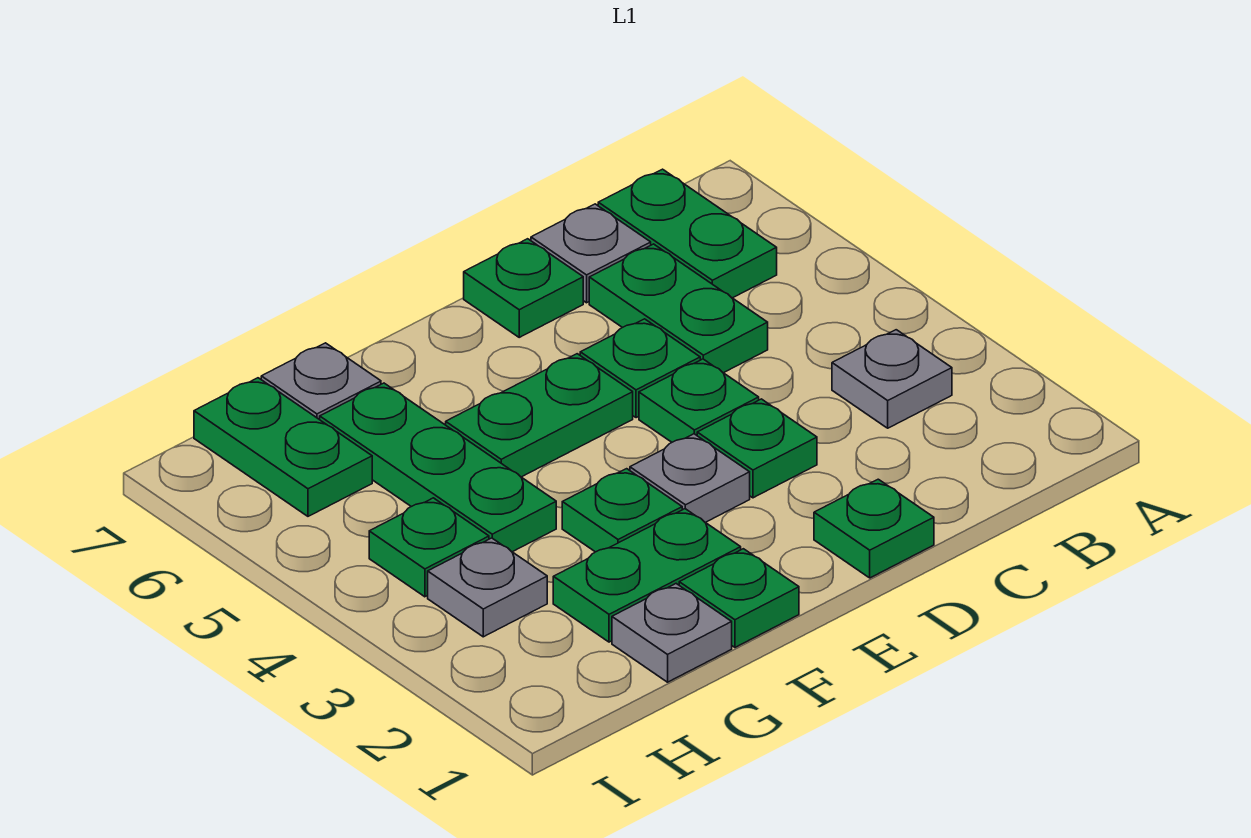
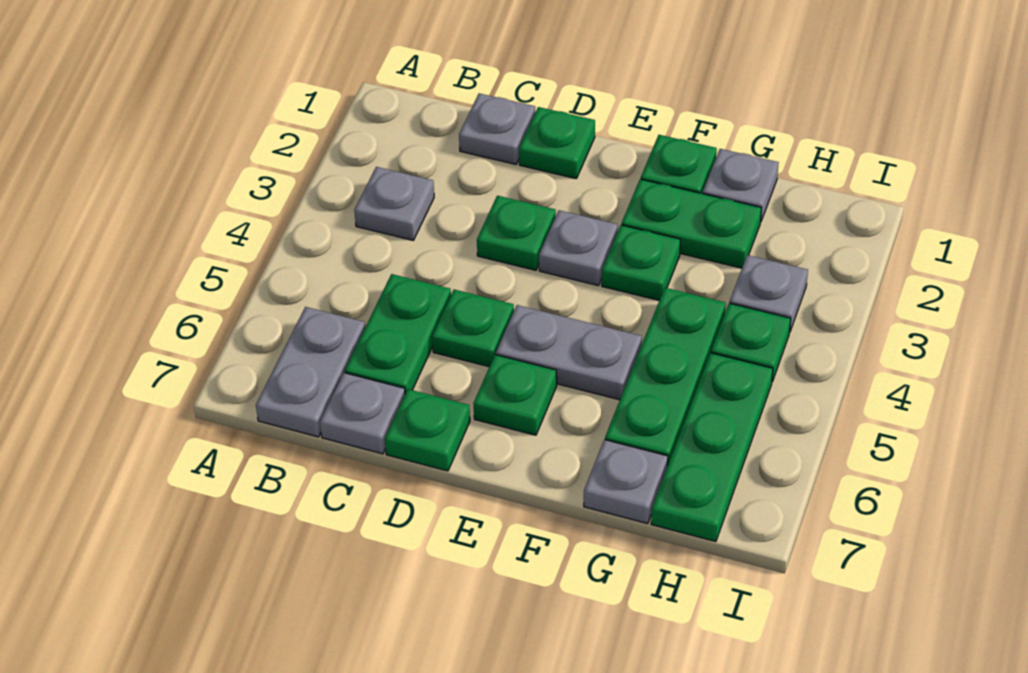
green 1x2 plate [598,169,777,298] -> grey 1x2 plate [256,307,365,437]
none -> grey 1x1 plate [459,93,535,164]
green 1x1 plate [639,359,759,442] -> green 1x1 plate moved to [473,355,557,435]
green 1x2 plate [446,354,633,477] -> grey 1x2 plate [496,305,642,400]
green 1x2 plate [194,378,372,516] -> green 1x3 plate [651,353,773,542]

